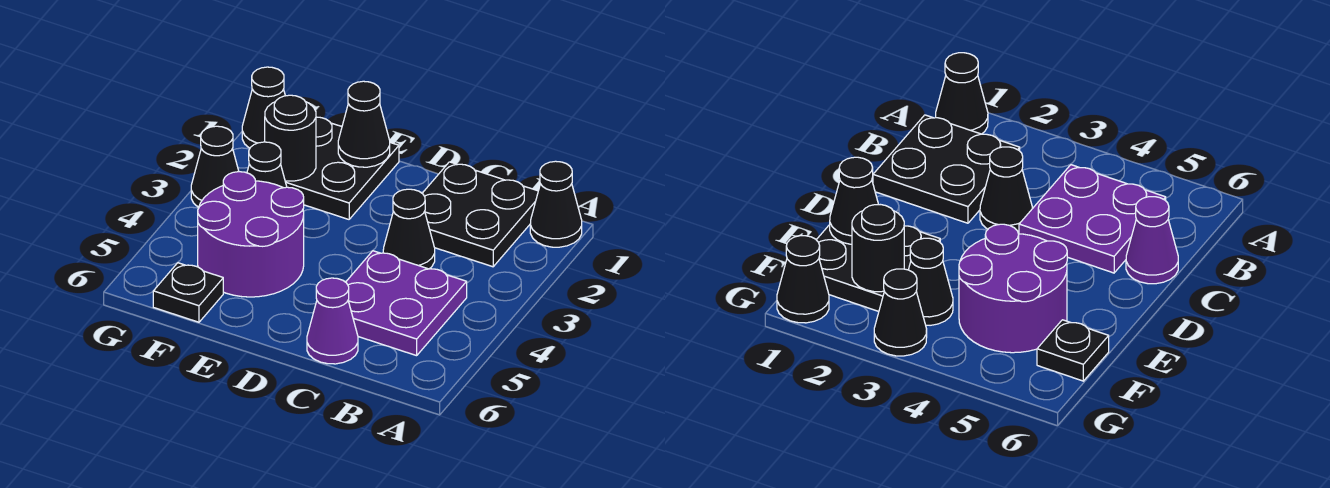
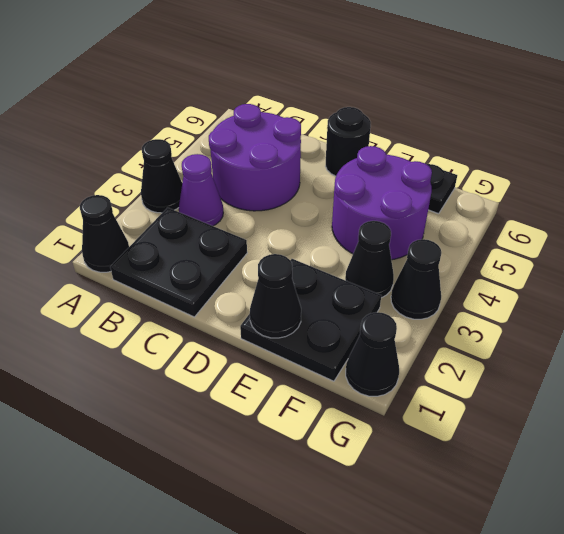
purple 2x2 plate [346,251,467,356] -> purple 2x2 round brick [209,104,301,211]
black 1x1 cone [383,189,435,269] -> black 1x1 cone moved to [141,139,182,213]
purple 1x1 cone [307,278,358,364] -> purple 1x1 cone moved to [179,154,223,226]
black 1x1 round brick [265,95,316,181] -> black 1x1 round brick moved to [326,107,371,176]

